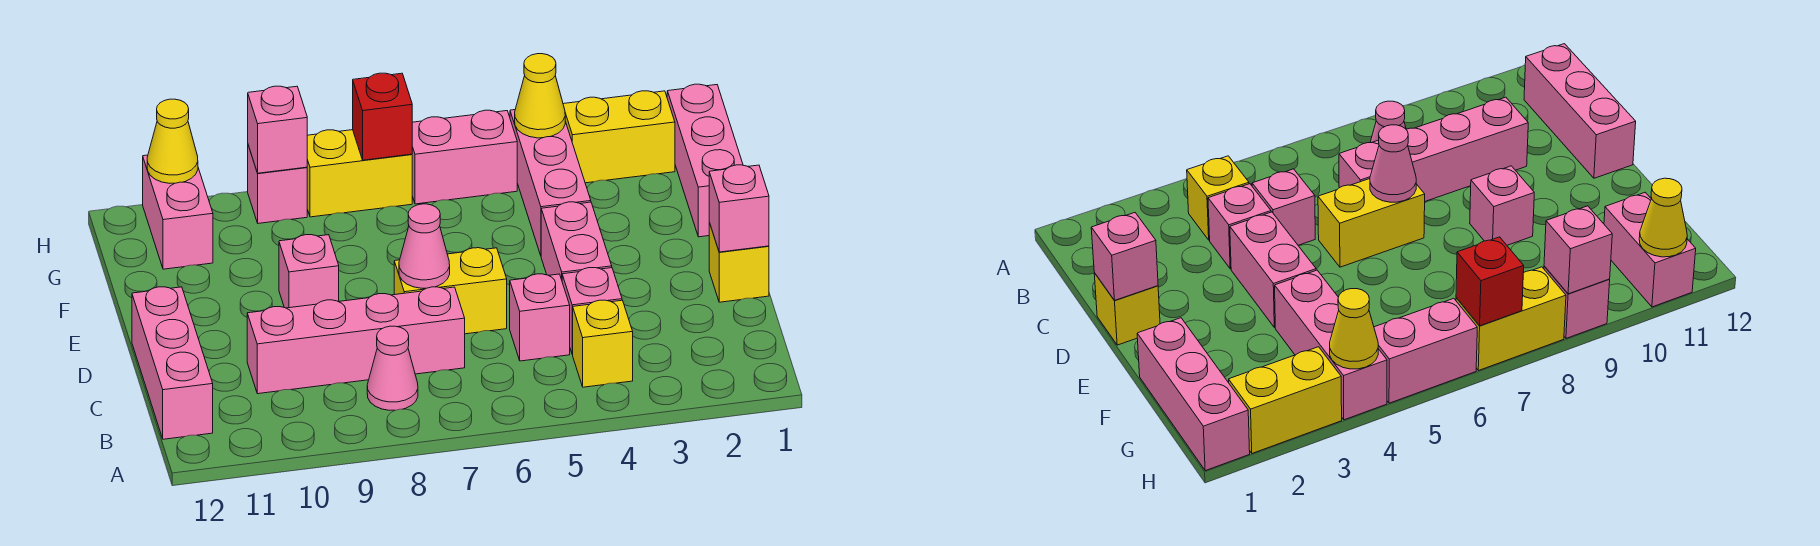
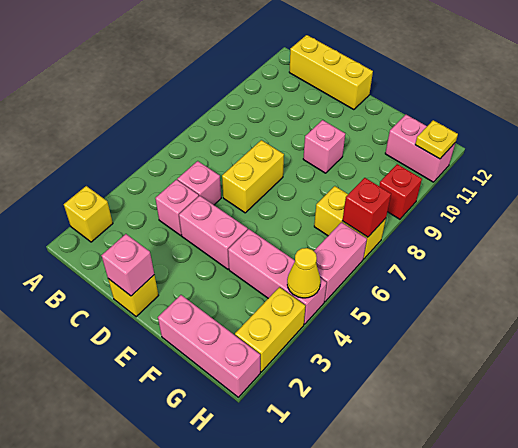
yellow 1x1 brick [572,300,633,387] -> yellow 1x1 brick moved to [64,186,113,242]
pink 1x1 cone [367,326,418,410] -> none
pink 1x3 brick [132,287,213,439] -> yellow 1x3 brick [289,35,373,110]
pink 1x4 brick [247,287,465,394] -> none
pink 1x1 cone [399,204,450,288] -> none
yellow 1x2 brick [307,130,412,217] -> yellow 1x2 brick turned to [314,186,386,259]
pink 1x1 brick [248,145,307,223] -> red 1x1 brick [379,164,422,219]
pink 1x1 brick [248,86,307,173] -> none
yellow 1x1 cone [147,99,198,183] -> yellow 1x1 plate [415,120,458,159]

